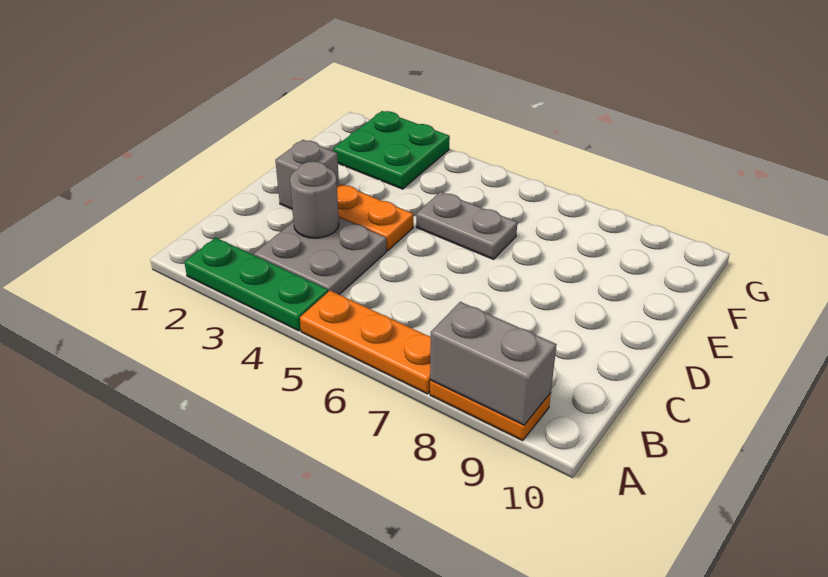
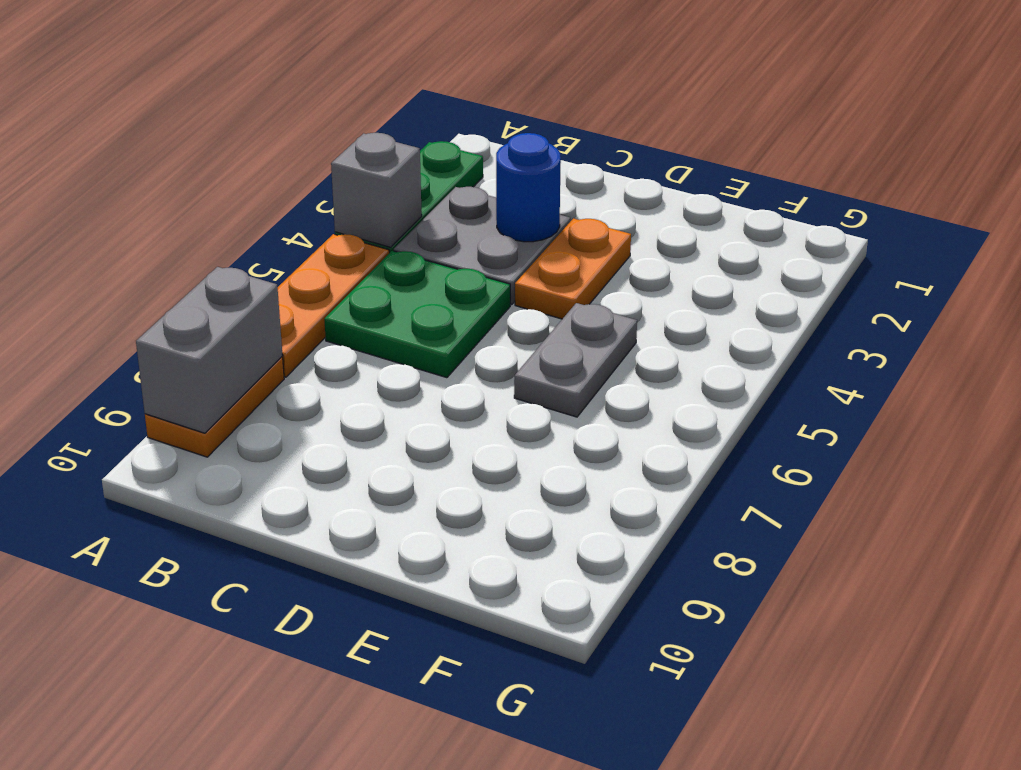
grey 1x1 round brick [290,161,339,238] -> blue 1x1 round brick [496,133,561,242]
grey 1x1 brick [275,140,339,210] -> grey 1x1 brick moved to [331,133,422,247]
green 2x2 plate [333,111,450,189] -> green 2x2 plate moved to [324,251,510,378]

